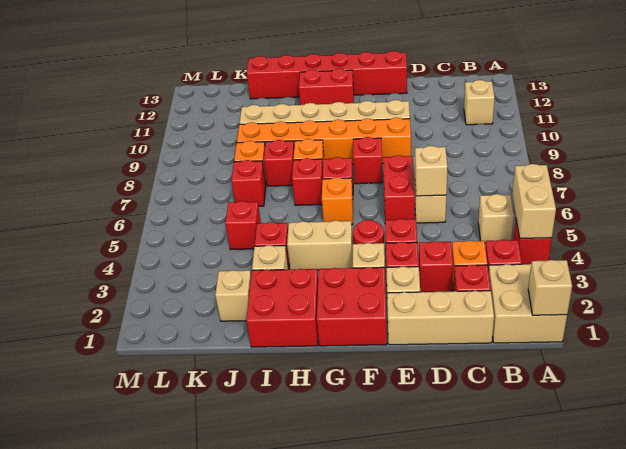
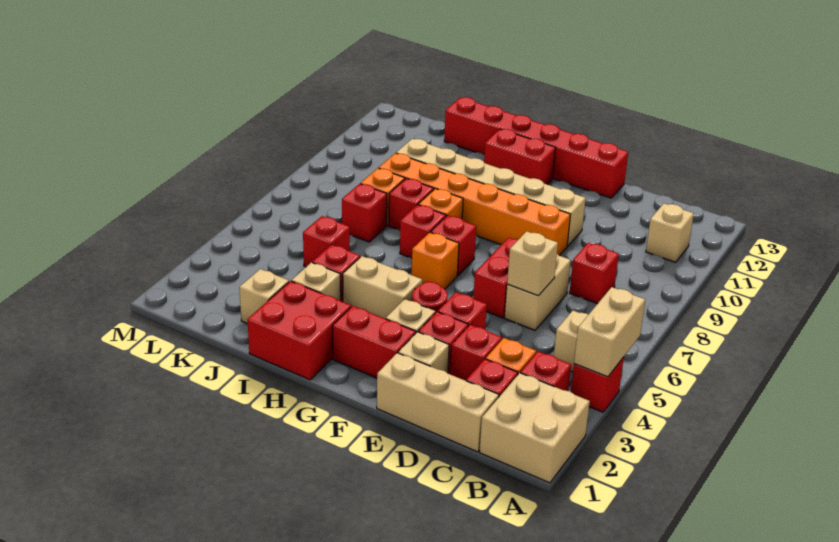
tan 1x1 brick [528,260,572,315] -> none
red 2x2 brick [317,267,387,346] -> red 1x2 brick [333,306,416,378]
red 1x1 brick [353,137,383,184] -> red 1x1 brick moved to [570,243,619,304]

